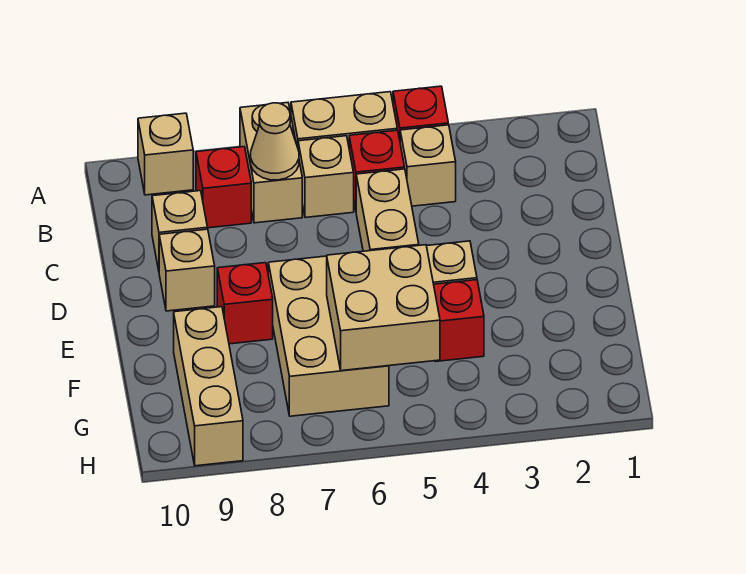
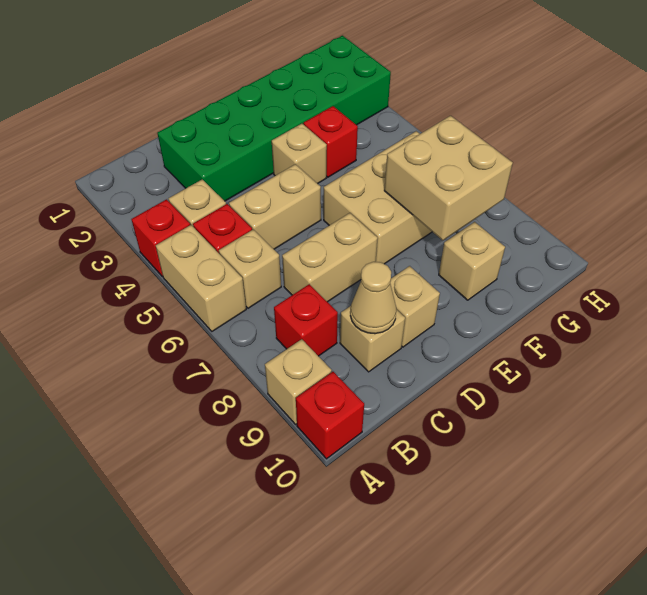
tan 1x2 brick [240,103,302,223] -> tan 1x2 brick moved to [282,213,378,302]
tan 1x1 cone [251,103,299,180] -> tan 1x1 cone moved to [350,262,396,334]
none -> green 2x6 brick [157,36,391,201]
red 1x1 brick [217,263,273,344] -> red 1x1 brick moved to [296,372,364,459]
tan 2x2 brick [327,245,440,371] -> tan 2x2 brick moved to [384,116,513,240]
tan 1x3 brick [174,307,243,466] -> tan 1x1 brick [439,222,505,300]

